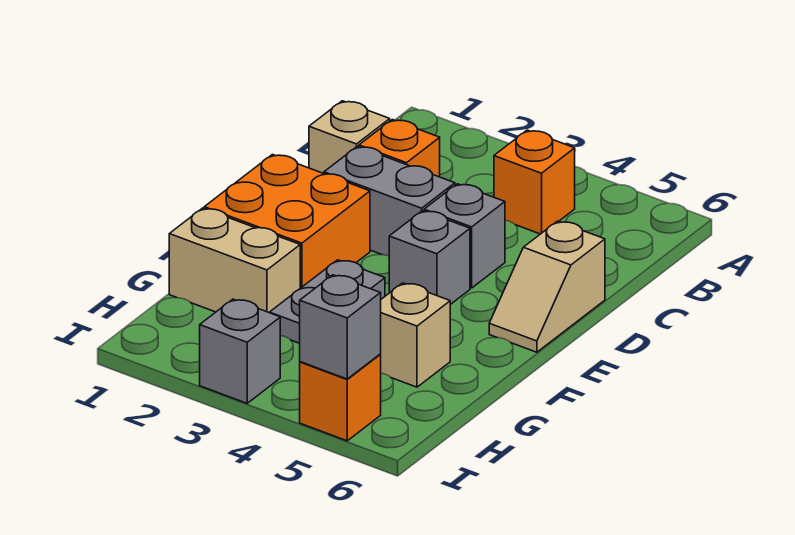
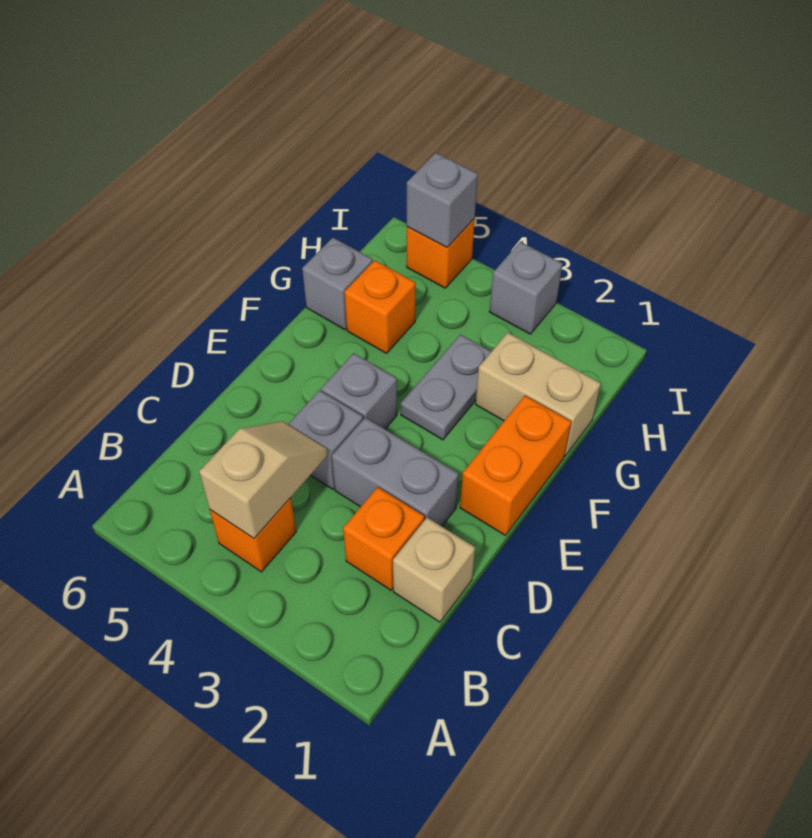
tan 1x2 slope [489,221,605,352] -> tan 1x2 slope moved to [199,421,328,538]
orange 2x2 brick [204,155,370,288] -> orange 1x2 brick [460,396,571,535]
tan 1x1 brick [380,283,450,387] -> orange 1x1 brick [344,260,416,353]
none -> grey 1x1 brick [302,238,373,330]

